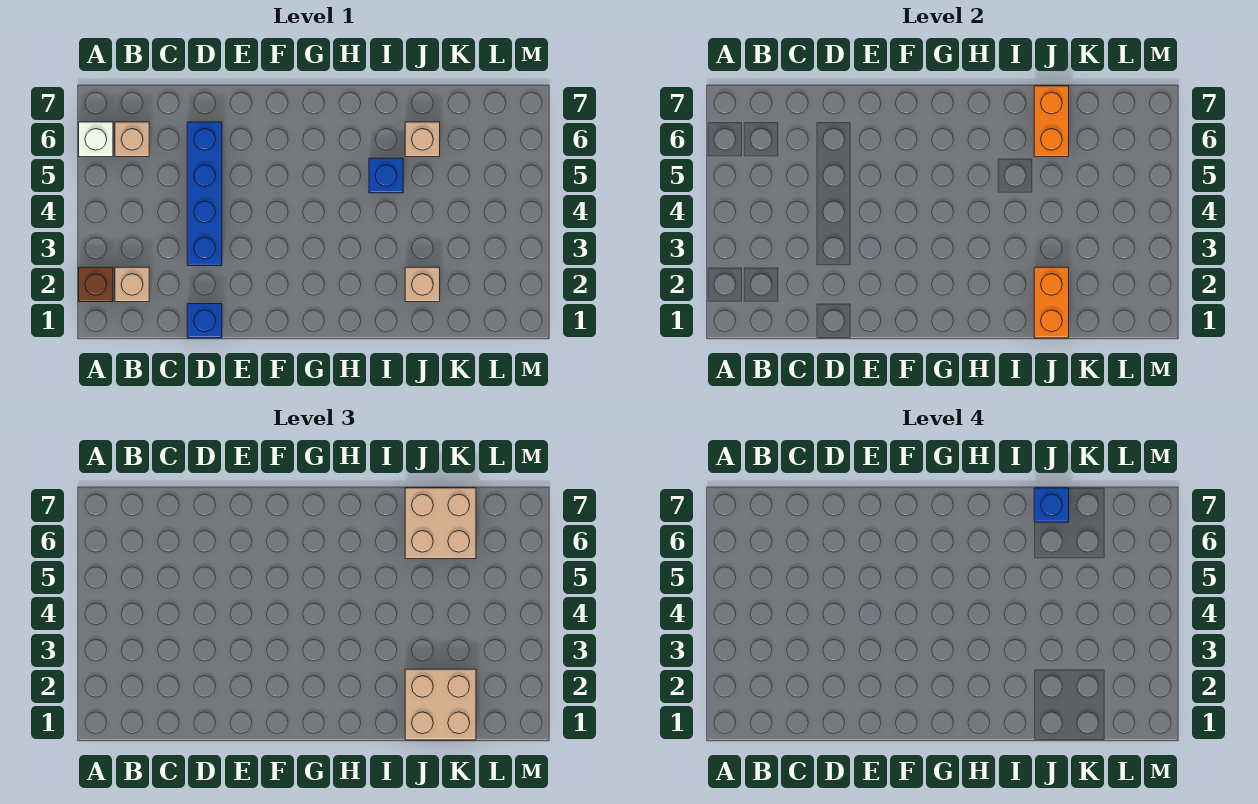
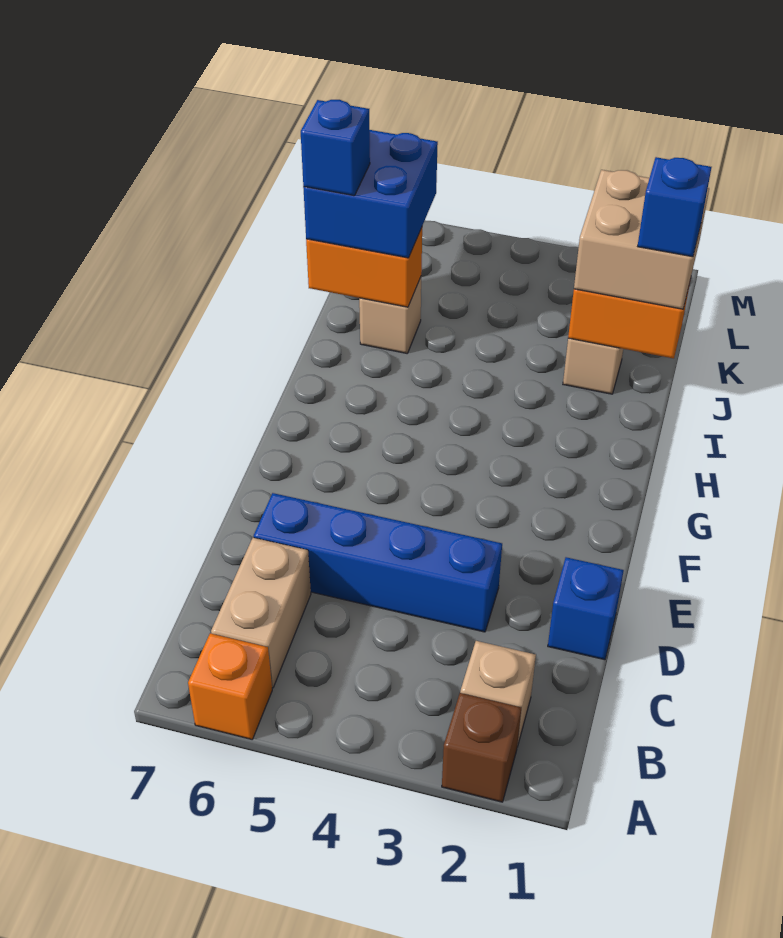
white 1x1 brick [79,122,113,157] -> orange 1x1 brick [188,633,272,739]
tan 1x1 brick [115,122,149,157] -> tan 1x2 brick [211,538,311,688]
blue 1x1 brick [369,158,403,193] -> blue 1x1 brick moved to [638,157,711,257]
tan 2x2 brick [405,488,476,559] -> blue 2x2 brick [303,130,438,258]

